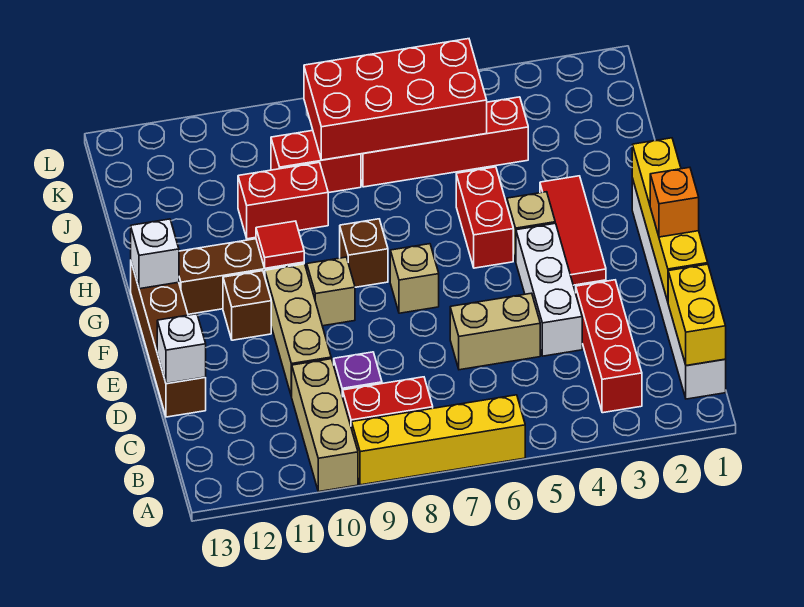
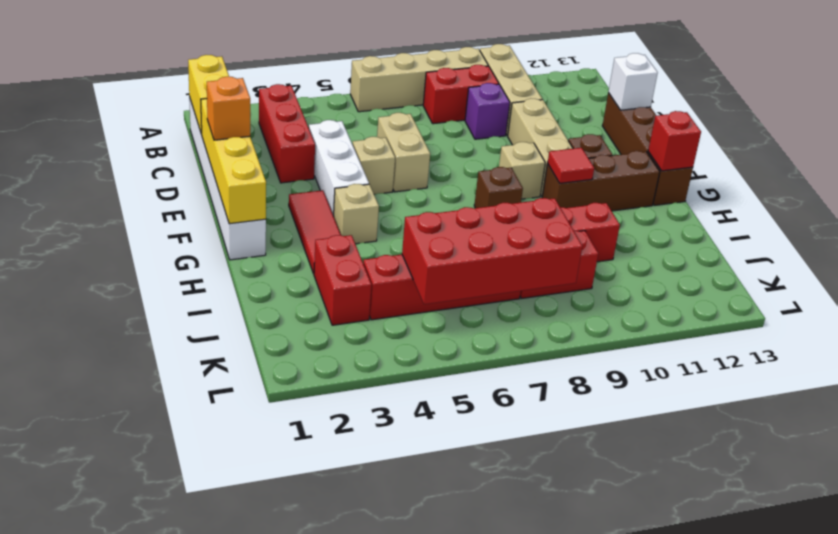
yellow 1x4 brick [352,395,525,485] -> tan 1x4 brick [350,47,488,112]
tan 1x2 brick [450,293,540,370] -> tan 1x2 brick turned to [377,113,430,192]
tan 1x1 brick [390,244,439,313] -> tan 1x1 brick moved to [353,137,395,194]
red 1x2 brick [456,167,513,268] -> red 1x2 brick moved to [314,235,371,325]
white 1x1 brick [131,219,179,289] -> red 1x1 brick [648,111,701,171]

